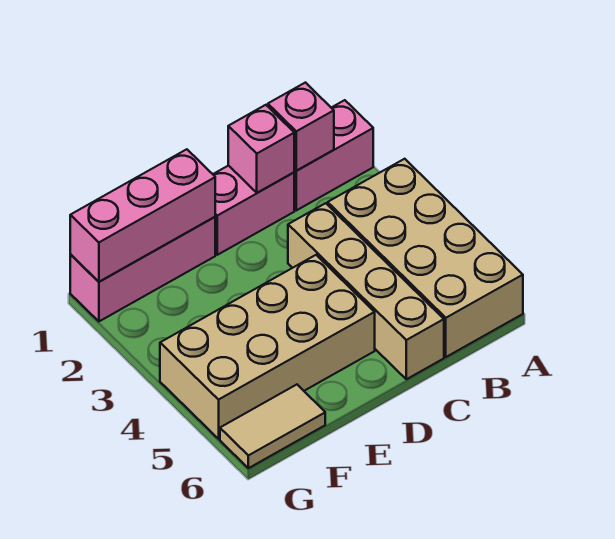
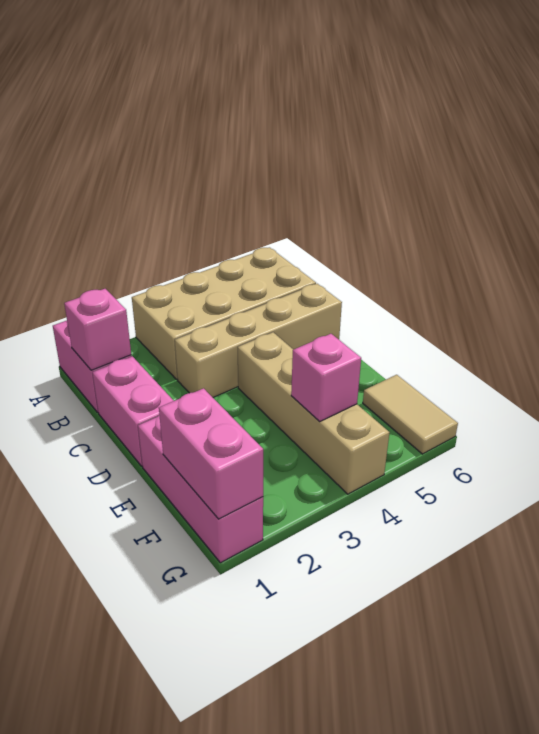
pink 1x1 brick [228,105,294,193] -> pink 1x1 brick moved to [291,334,361,422]
tan 2x4 brick [160,255,375,439] -> tan 1x4 brick [238,332,389,494]
pink 1x3 brick [70,149,215,282] -> pink 1x2 brick [159,388,263,519]

